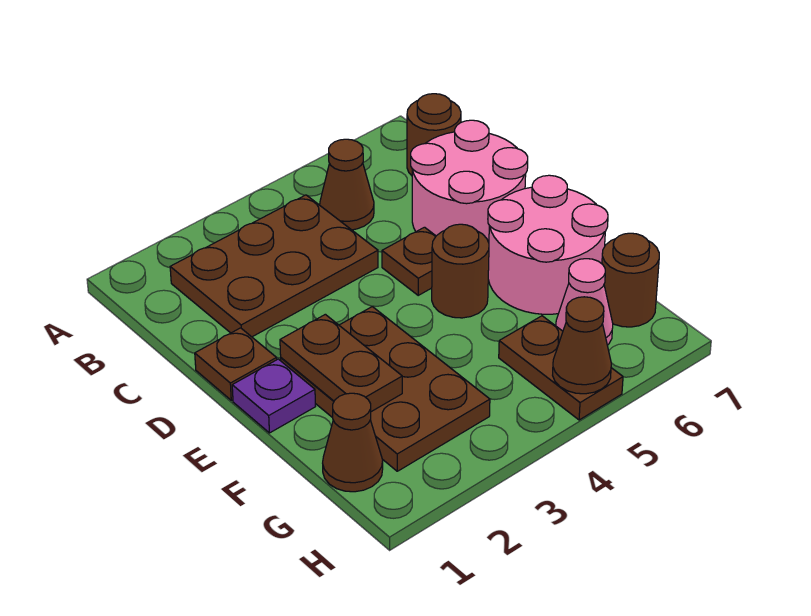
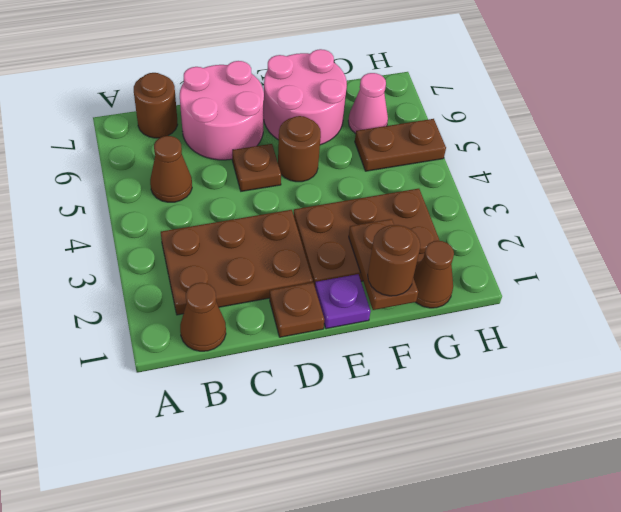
brown 2x3 plate [170,195,378,337] -> brown 2x3 plate turned to [161,210,313,315]
brown 1x2 plate [280,314,402,412] -> brown 1x2 plate turned to [349,219,418,310]
brown 1x1 round brick [602,233,659,327] -> brown 1x1 round brick moved to [368,225,420,296]
brown 1x1 cone [553,297,611,394] -> brown 1x1 cone moved to [180,283,226,351]

